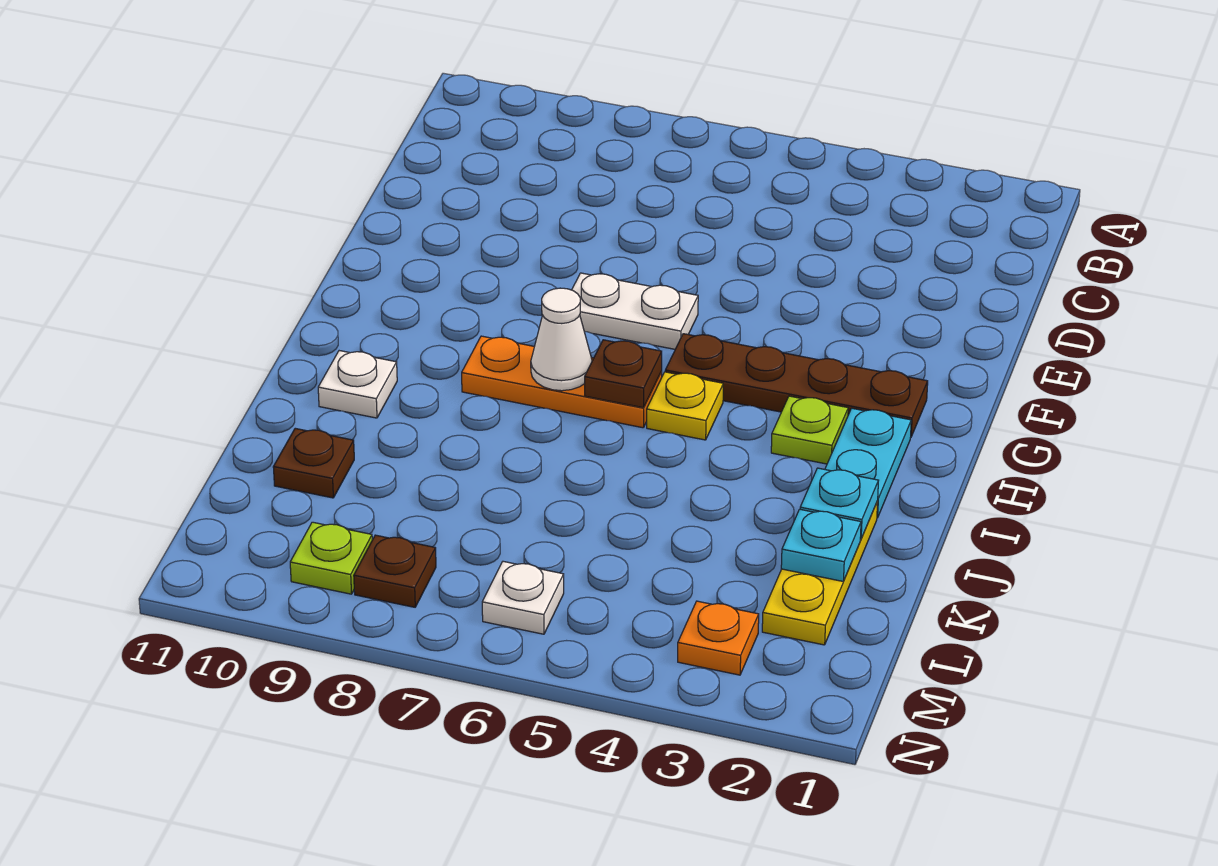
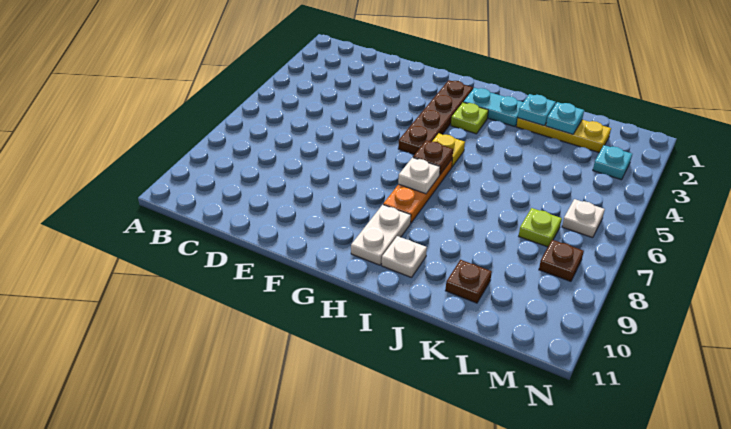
white 1x2 plate [572,273,698,349] -> white 1x2 plate moved to [351,205,411,265]
white 1x1 cone [531,288,592,391] -> white 1x1 plate [398,158,440,194]
orange 1x1 plate [678,601,759,675] -> cyan 1x1 plate [593,145,632,180]
lime 1x1 plate [290,522,372,594] -> lime 1x1 plate moved to [519,208,562,247]

